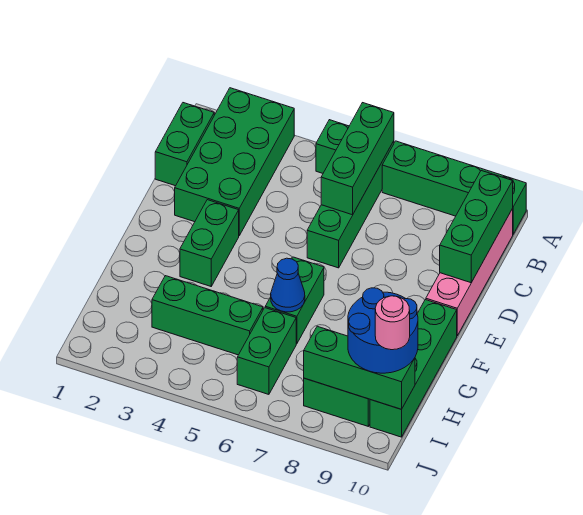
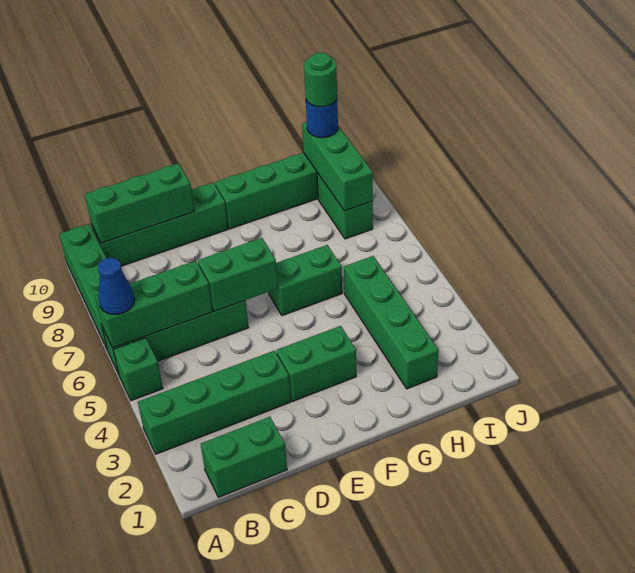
green 2x4 brick [175,88,294,236] -> green 1x4 brick [138,351,291,454]
pink 1x4 brick [426,209,513,336] -> green 1x4 brick [91,183,228,266]
blue 1x1 cone [271,258,305,312] -> blue 1x1 cone moved to [98,258,135,314]
green 1x3 brick [152,276,263,355] -> green 1x4 brick [344,256,439,389]
green 1x2 brick [237,308,296,394] -> green 1x2 brick moved to [198,238,278,311]
blue 2x2 round brick [348,288,418,373] -> blue 1x1 round brick [306,99,338,138]
pink 1x1 round brick [375,296,410,350] -> green 1x1 round brick [304,53,337,107]

